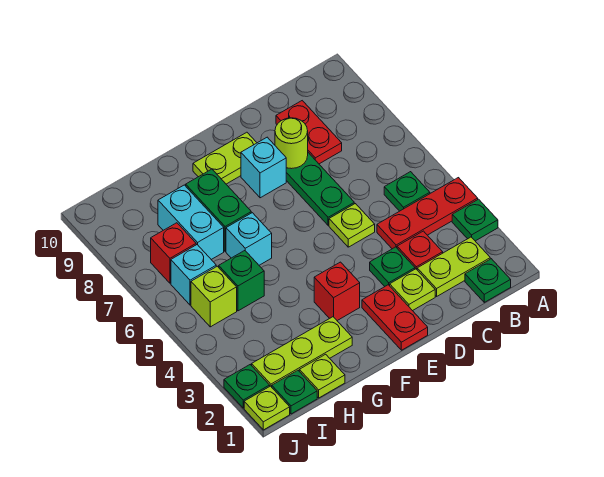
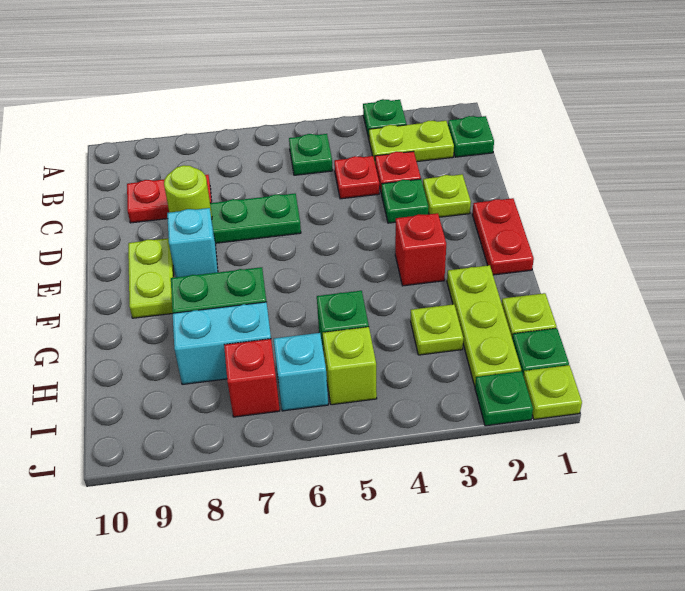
red 1x3 plate [377,178,478,249] -> red 1x1 plate [334,156,379,199]
lime 1x2 plate [417,237,490,296] -> lime 1x2 plate turned to [369,121,454,162]
lime 1x1 plate [329,204,375,247] -> lime 1x1 plate moved to [411,304,463,355]
red 1x2 plate [362,285,428,350] -> red 1x2 plate turned to [472,198,534,275]
cyan 1x1 brick [226,213,272,265] -> none

